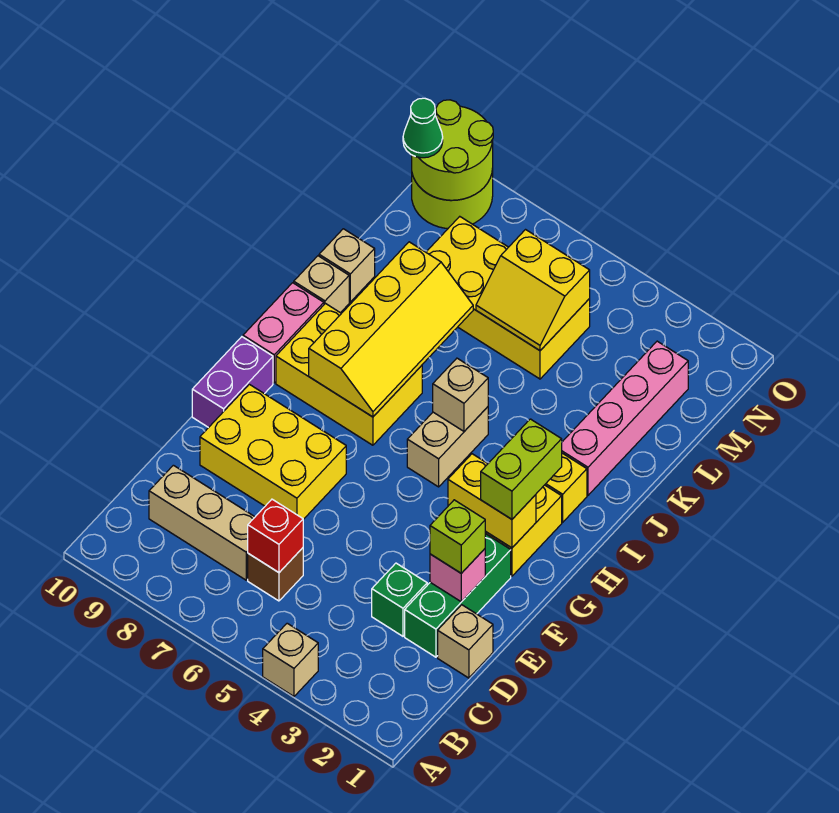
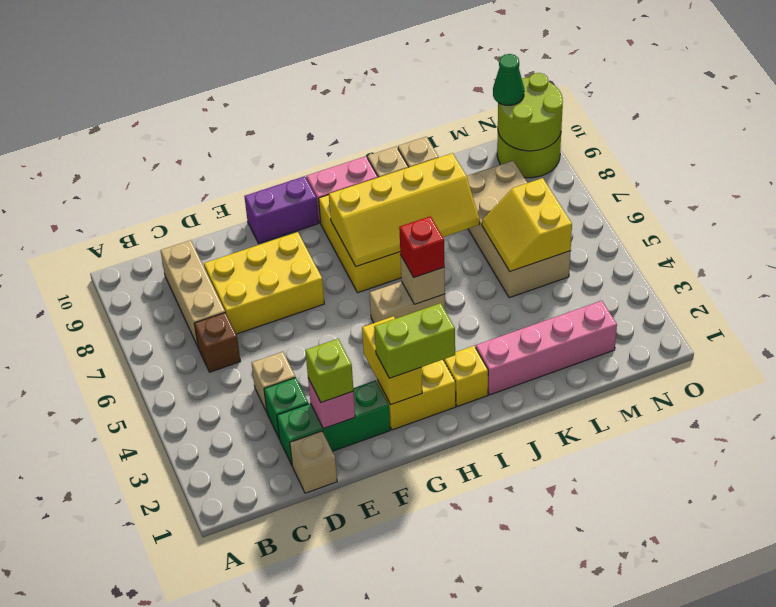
tan 1x1 brick [263,623,318,696] -> tan 1x1 brick moved to [252,352,295,412]
red 1x1 brick [248,499,303,572] -> red 1x1 brick moved to [399,216,445,277]
yellow 2x3 brick [200,384,346,519] -> yellow 2x3 brick turned to [204,232,324,334]
yellow 2x4 brick [426,217,590,379] -> tan 2x4 brick [467,161,571,298]

